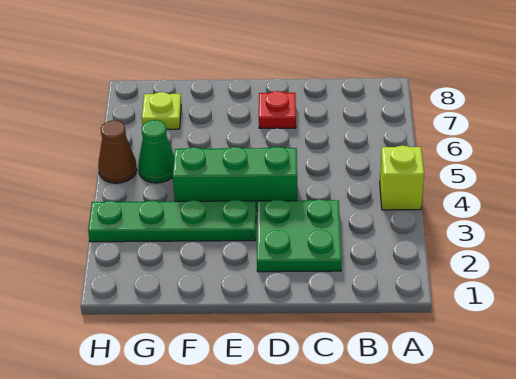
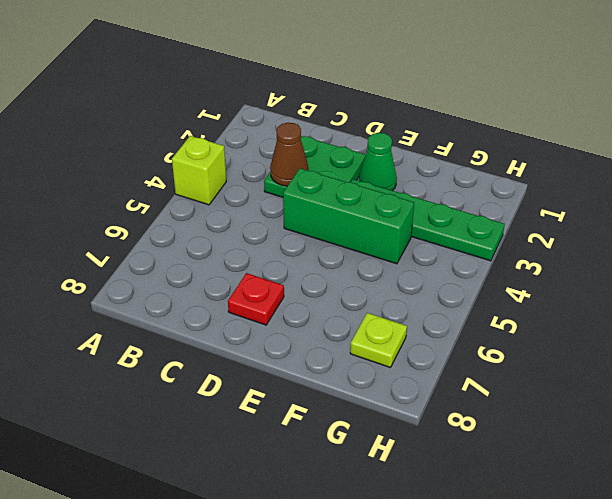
green 1x1 cone [138,120,174,183] -> green 1x1 cone moved to [359,133,397,191]
brown 1x1 cone [98,120,137,183] -> brown 1x1 cone moved to [270,123,308,186]

